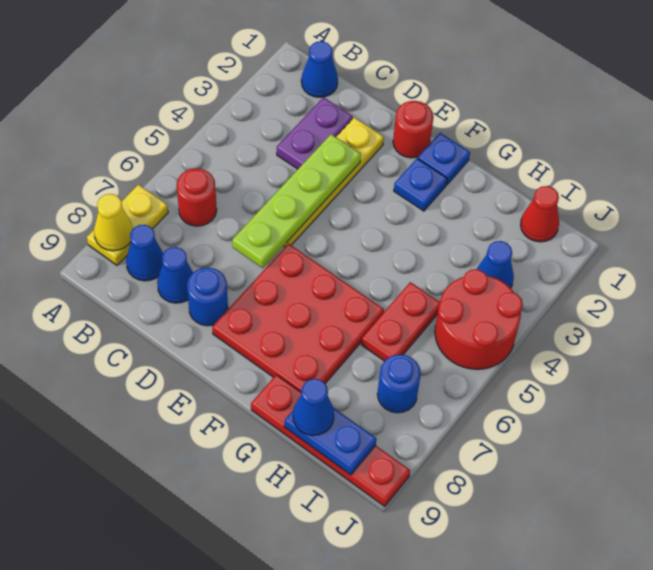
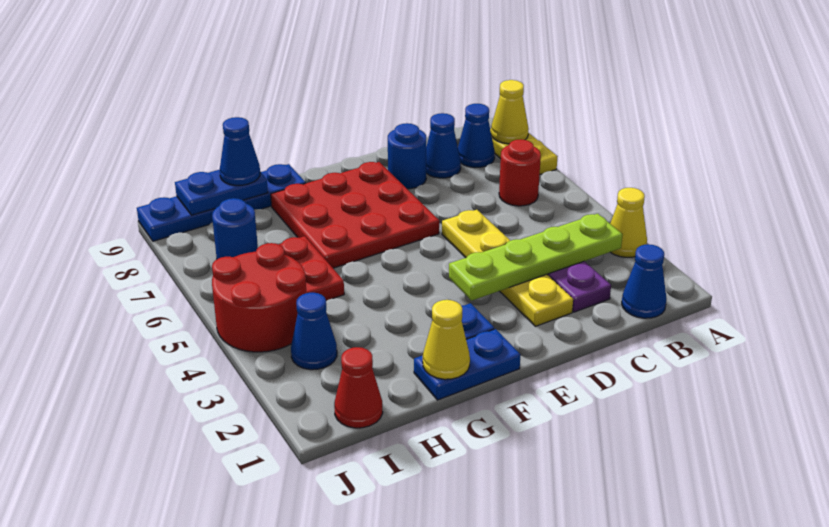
none -> yellow 1x1 cone [610,188,647,257]
lime 1x4 plate [232,134,361,268] -> lime 1x4 plate turned to [449,214,623,301]
red 1x1 round brick [393,101,433,158] -> none
blue 1x1 plate [418,133,470,185] -> blue 1x2 plate [414,329,520,400]
none -> yellow 1x1 cone [423,300,470,379]
red 1x4 plate [251,375,410,507] -> blue 1x4 plate [137,164,306,241]

